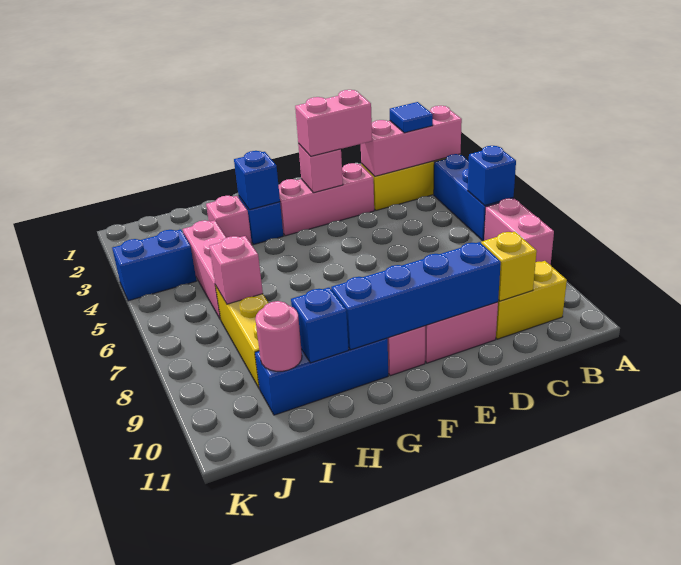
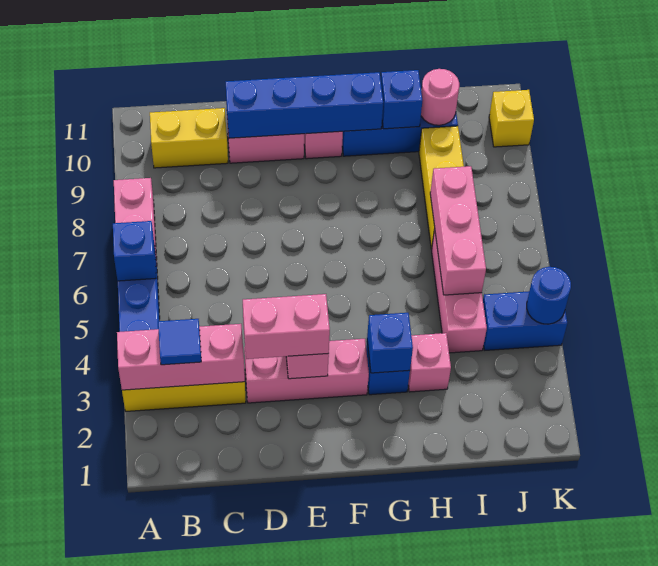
yellow 1x1 brick [481,232,537,301] -> yellow 1x1 brick moved to [489,90,534,147]
pink 1x1 brick [209,236,263,304] -> pink 1x3 brick [430,166,486,295]
none -> blue 1x1 round brick [527,267,571,324]

